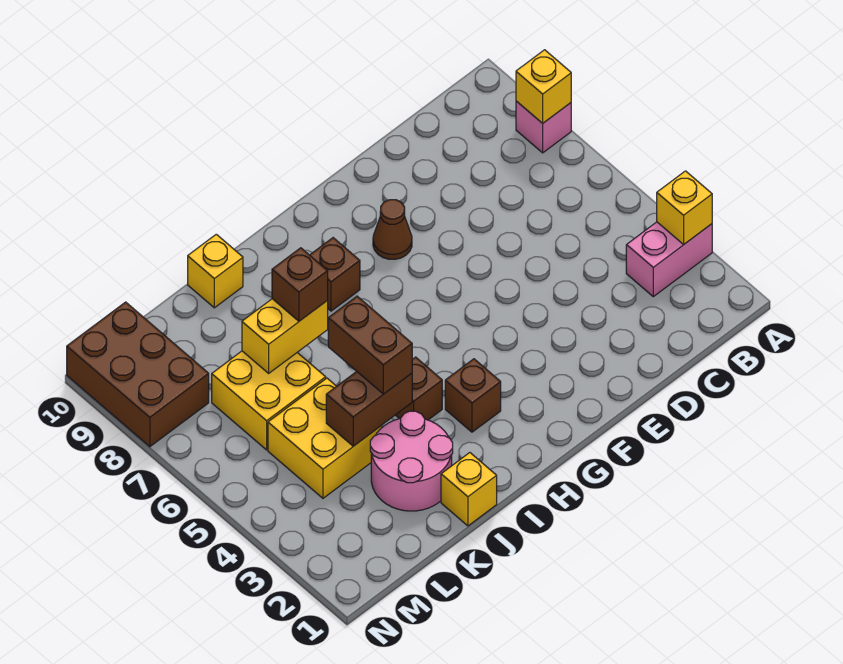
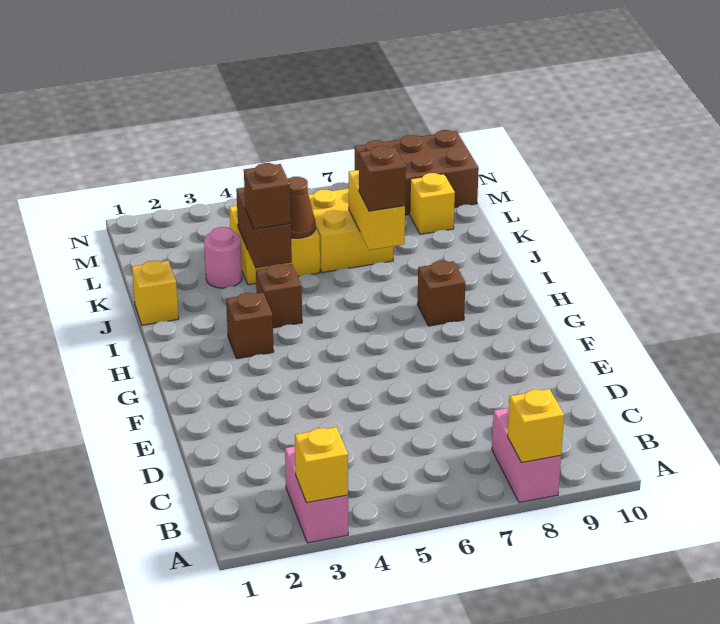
pink 1x1 brick [516,101,571,153] -> pink 1x2 brick [492,408,561,503]
brown 1x1 cone [373,200,412,259] -> brown 1x1 cone moved to [288,177,316,238]
pink 2x2 round brick [370,411,453,511] -> pink 1x1 round brick [204,227,242,288]
brown 1x2 brick [328,296,412,394] -> brown 1x1 brick [244,163,291,229]
yellow 1x1 brick [188,234,243,308] -> yellow 1x1 brick moved to [410,173,455,234]

